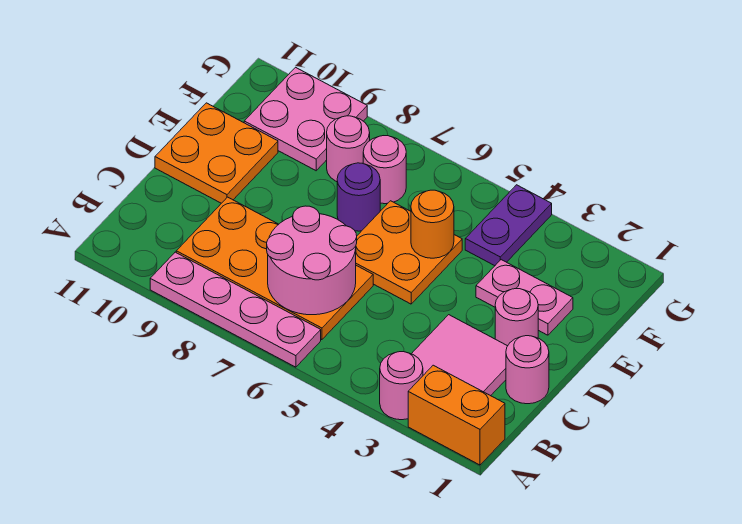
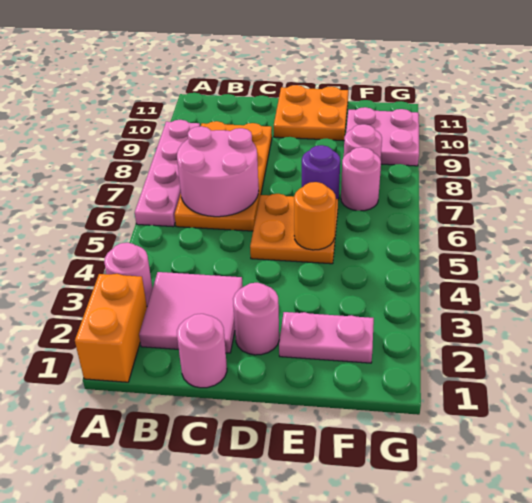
pink 1x2 plate [476,260,573,335] -> pink 1x2 plate turned to [279,312,374,363]
purple 1x2 plate [465,185,552,266] -> none

